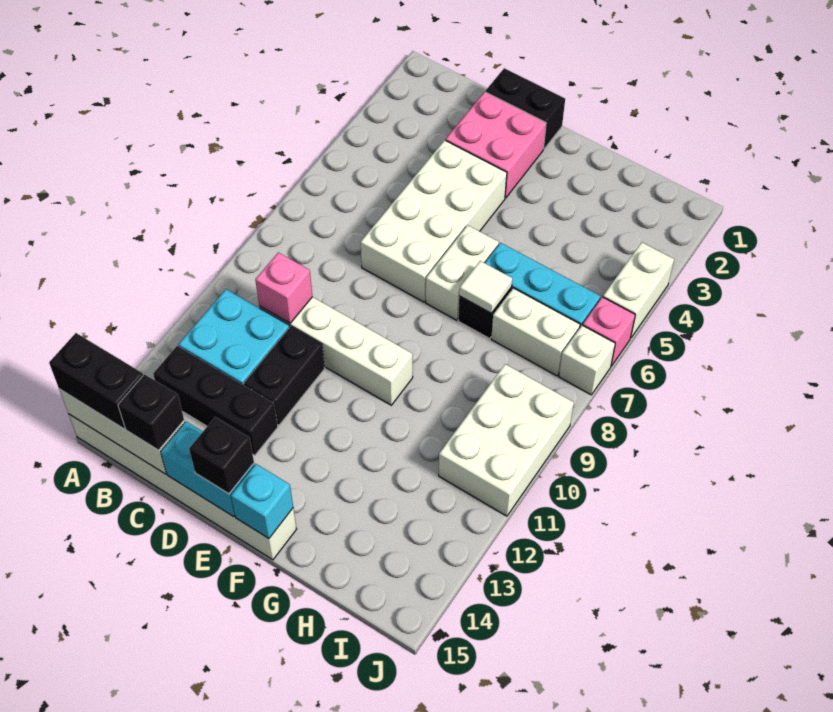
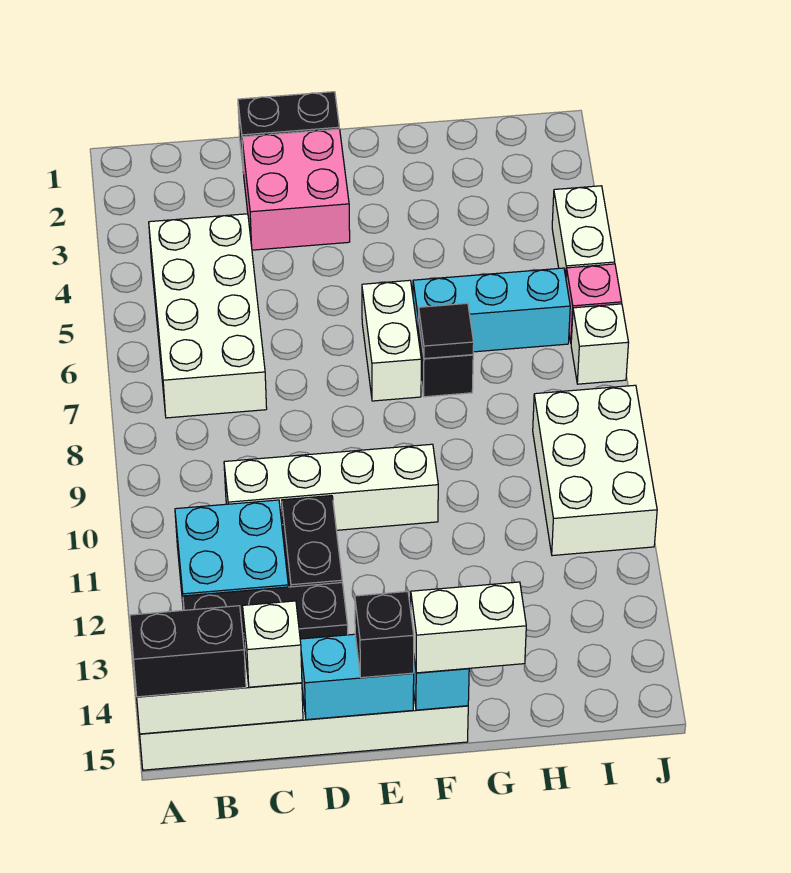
pink 1x1 brick [255,252,312,323] -> none
black 1x1 brick [118,374,184,450] -> white 1x1 brick [243,601,302,687]
white 2x4 brick [361,140,507,302] -> white 2x4 brick moved to [149,214,267,418]
white 1x1 tile [459,261,512,313] -> black 1x1 tile [418,303,474,359]
white 1x2 brick [491,288,580,376] -> white 1x2 brick moved to [411,582,526,673]

